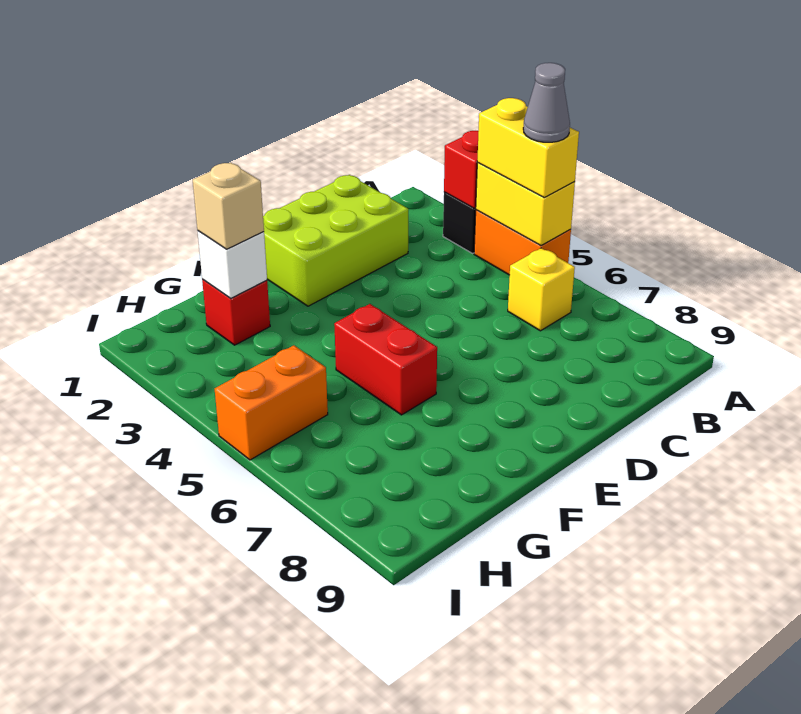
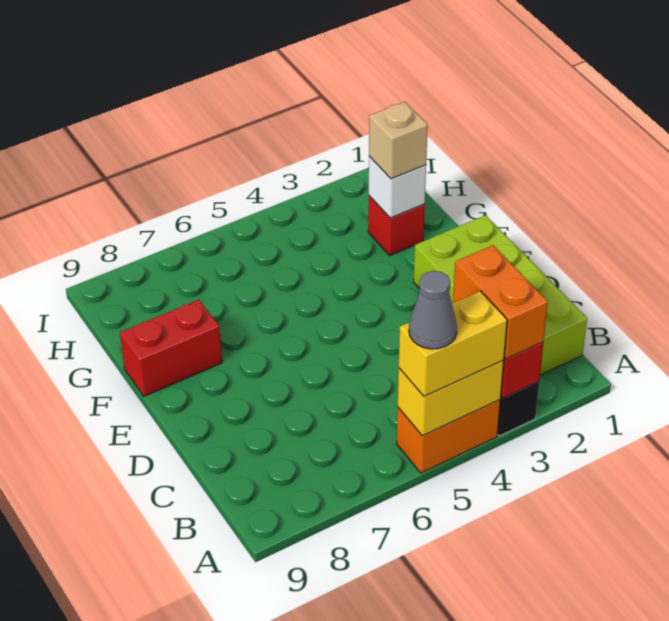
yellow 1x1 brick [508,248,575,331] -> none
lime 2x3 brick [263,175,408,306] -> lime 2x4 brick [414,215,587,375]
red 1x2 brick [334,304,437,415] -> red 1x2 brick moved to [120,300,222,396]
orange 1x2 brick [215,345,328,460] -> orange 1x2 brick moved to [453,245,548,359]

